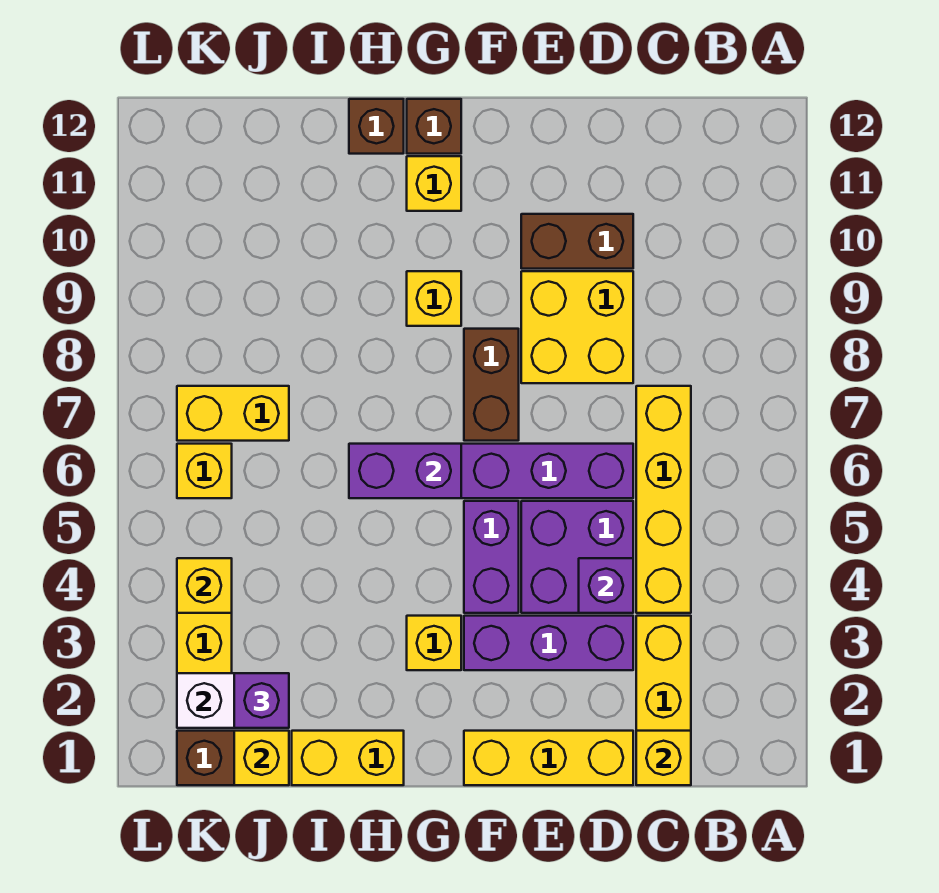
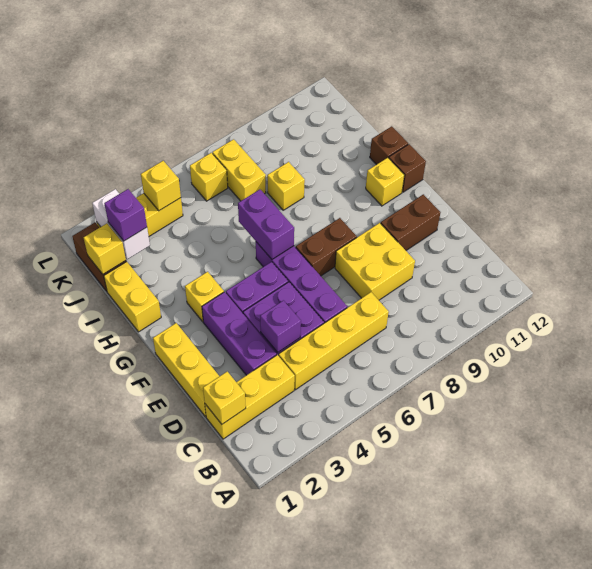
brown 1x2 brick [521,214,633,269] -> brown 1x2 brick turned to [381,194,440,250]
yellow 1x1 brick [407,271,461,326] -> yellow 1x1 brick moved to [267,162,305,210]

